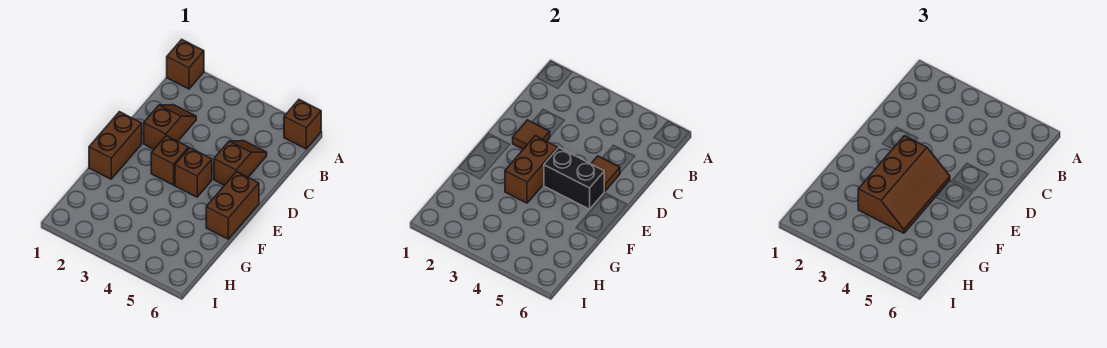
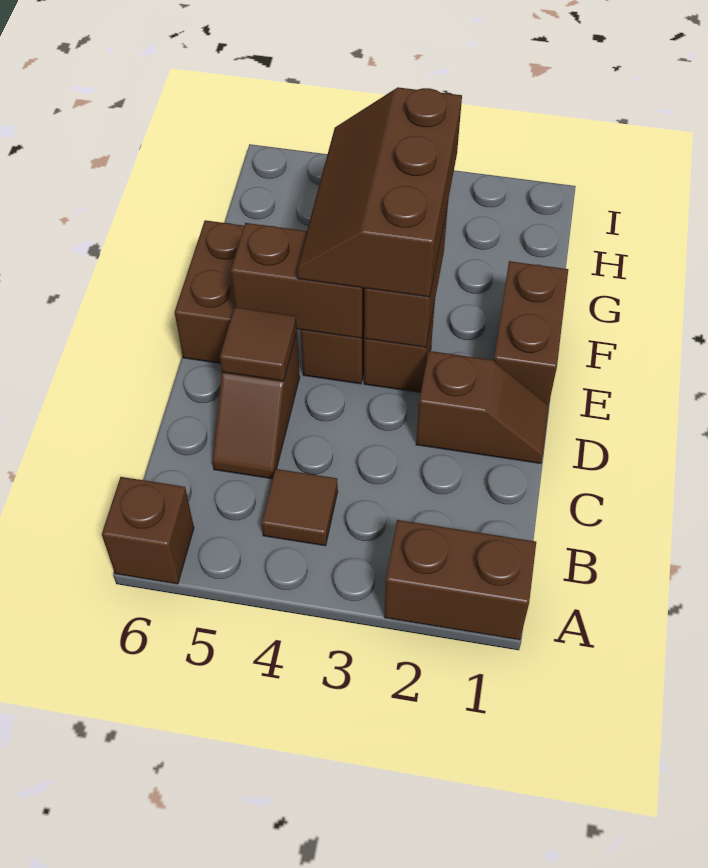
brown 1x1 brick [167,40,204,89] -> brown 1x2 brick [384,520,536,640]
brown 1x2 slope [144,105,196,149] -> brown 1x2 slope turned to [416,351,549,464]
brown 1x1 tile [513,120,550,149] -> brown 1x1 tile moved to [262,469,338,546]
black 1x2 brick [544,148,604,209] -> brown 1x2 brick [231,223,365,338]

